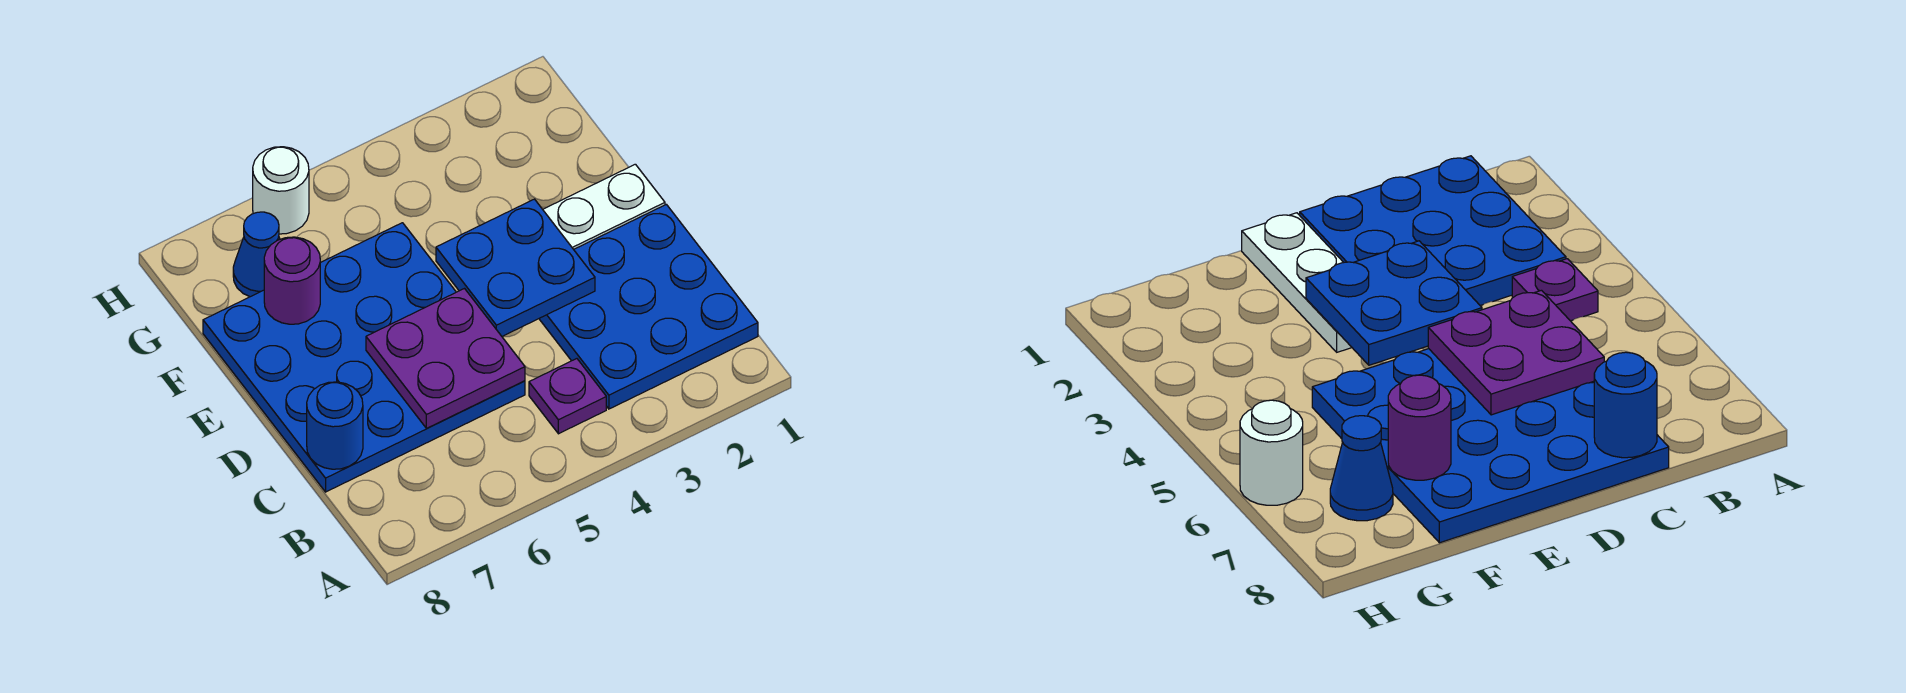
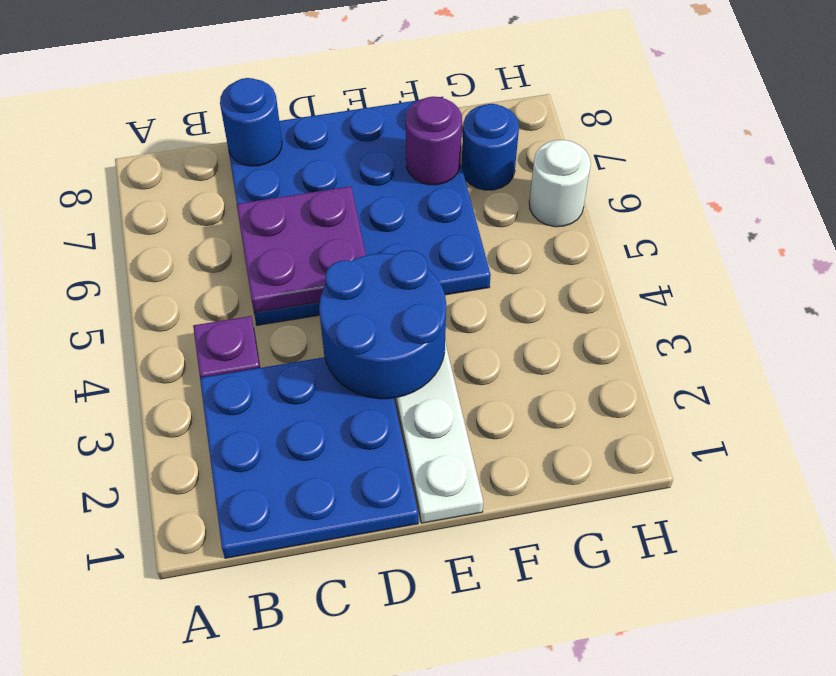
blue 2x2 plate [436,199,595,337] -> blue 2x2 round brick [319,250,446,399]
blue 1x1 cone [233,212,280,297] -> blue 1x1 round brick [462,104,519,190]

